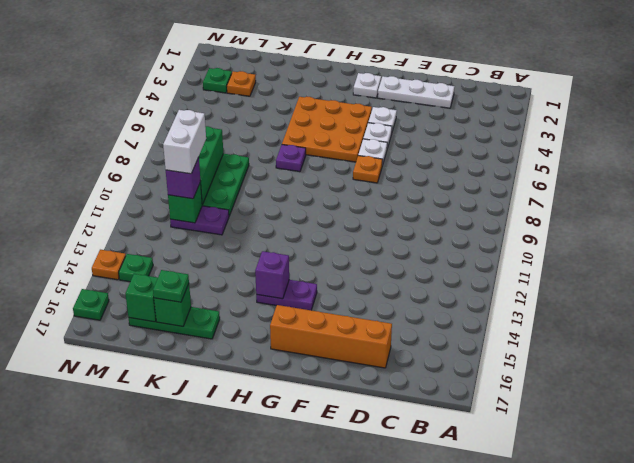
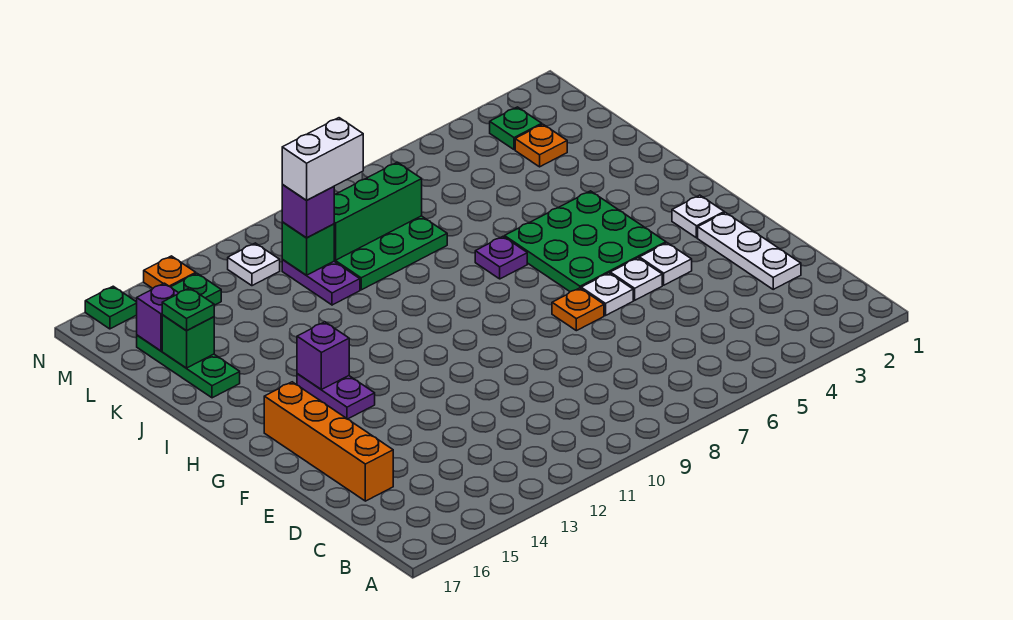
orange 3x3 plate [282,97,372,162] -> green 3x3 plate [505,191,666,292]
green 1x1 brick [125,274,158,322] -> purple 1x1 brick [137,283,178,351]
none -> white 1x1 plate [228,243,280,286]

